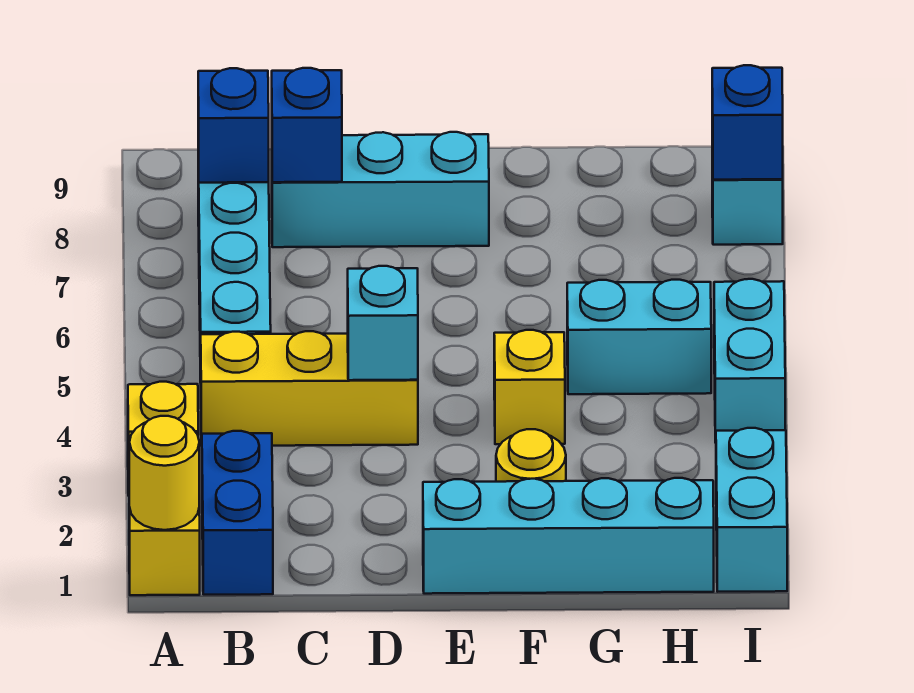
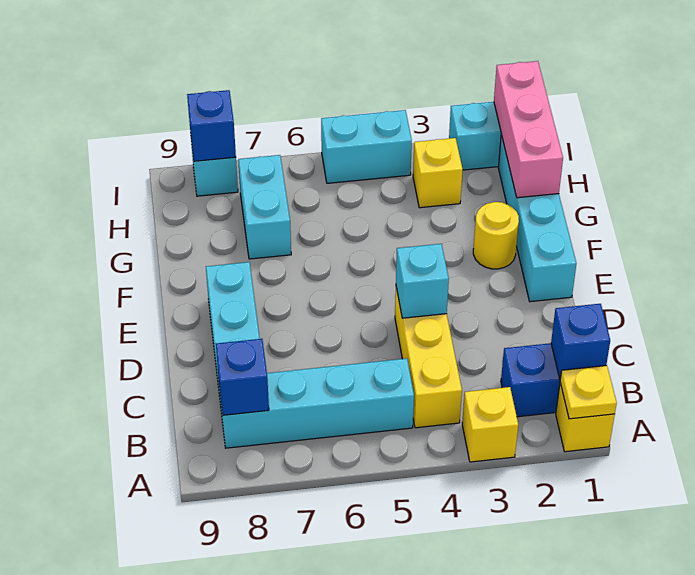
yellow 1x1 round brick [129,416,199,530] -> yellow 1x1 plate [560,365,617,419]
blue 1x1 brick [272,68,342,182] -> blue 1x1 brick moved to [551,304,610,379]
yellow 1x1 brick [494,330,565,444] -> yellow 1x1 brick moved to [413,138,463,208]
none -> pink 1x3 brick [494,61,563,198]
cyan 1x2 brick [567,280,711,394] -> cyan 1x2 brick moved to [238,155,291,259]

